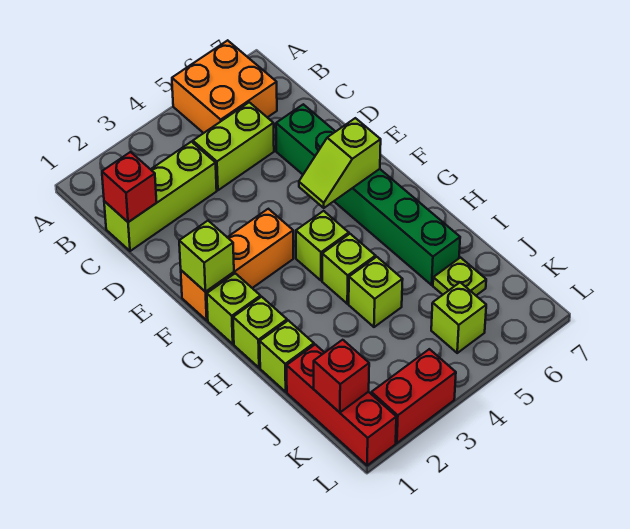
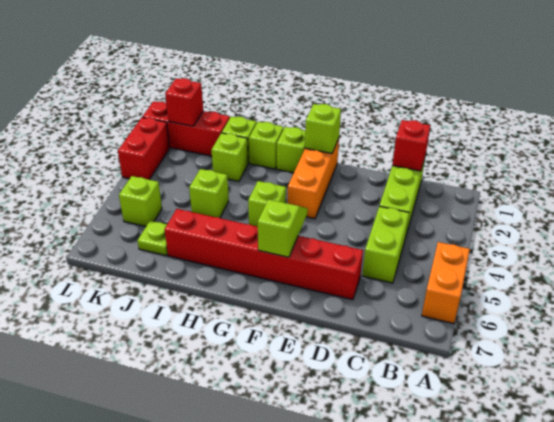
orange 2x2 brick [172,40,277,133] -> orange 1x2 brick [422,242,470,324]
green 1x6 brick [276,104,460,285] -> red 1x6 brick [165,209,363,300]
lime 1x1 brick [322,234,376,304] -> lime 1x1 brick moved to [212,133,248,181]

